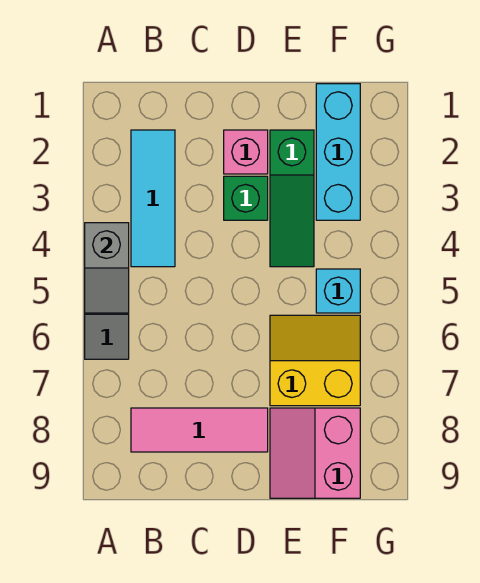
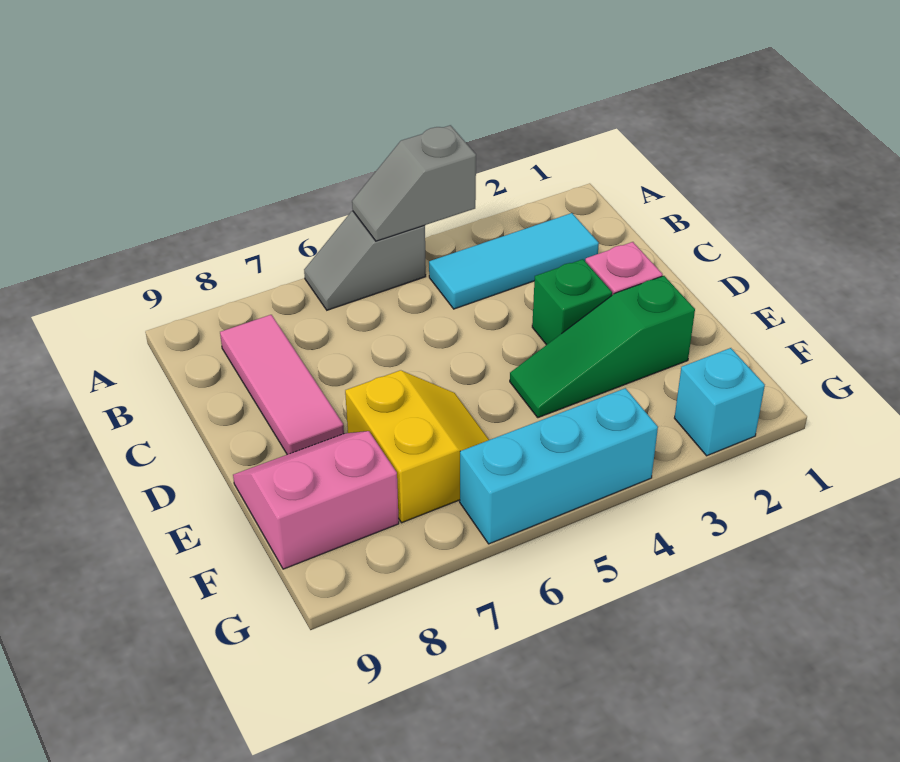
cyan 1x3 brick [316,84,360,220] -> cyan 1x3 brick moved to [460,388,658,544]
cyan 1x1 brick [316,269,360,313] -> cyan 1x1 brick moved to [675,348,765,456]

